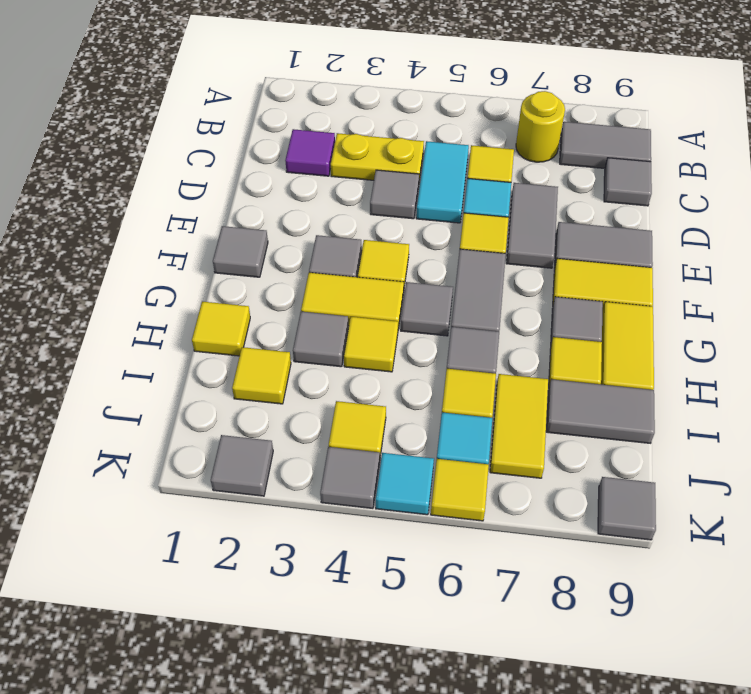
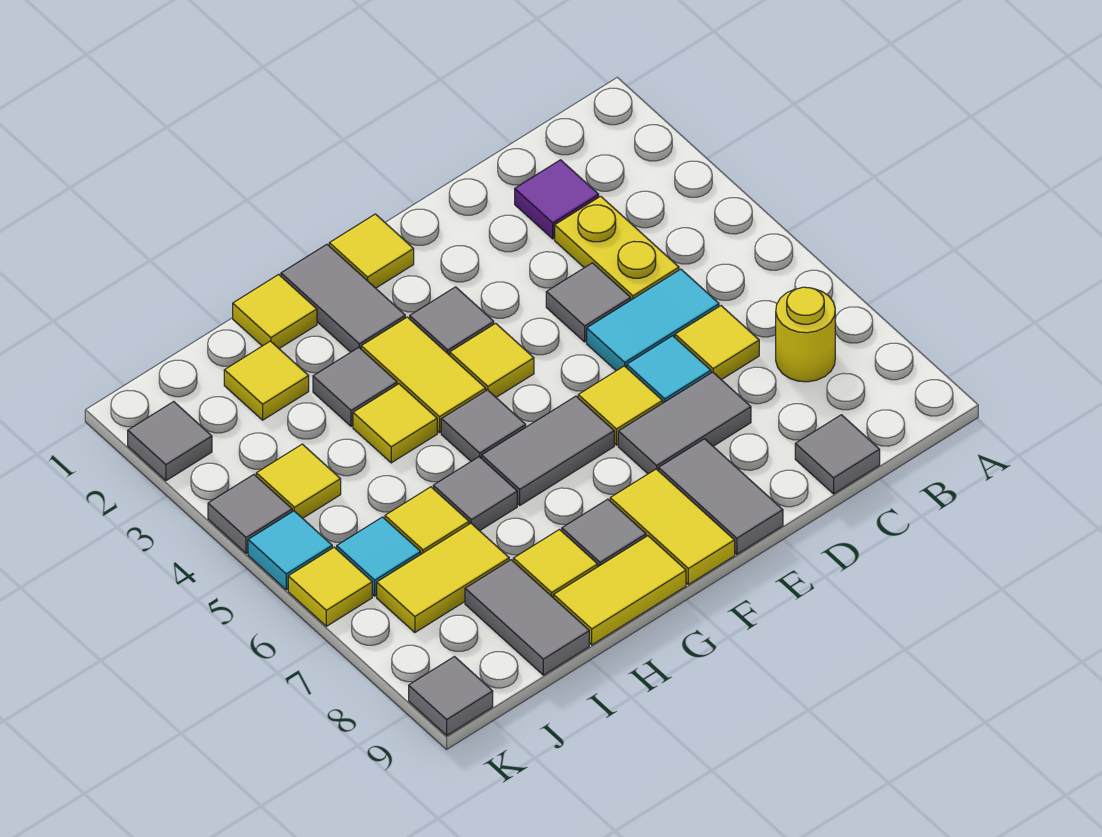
grey 1x2 tile [560,122,651,168] -> grey 1x2 tile moved to [281,244,405,352]
grey 1x1 tile [213,226,268,277] -> yellow 1x1 tile [329,214,414,288]

